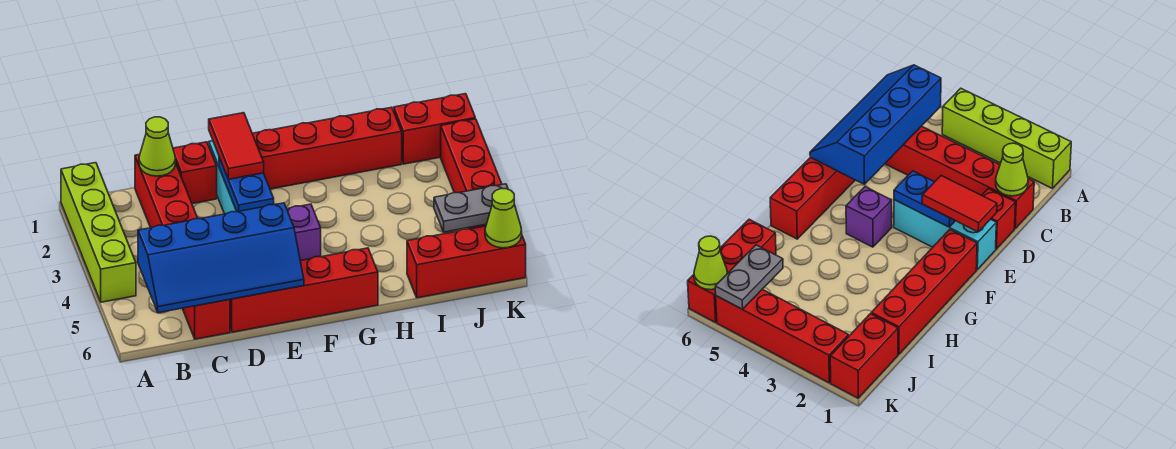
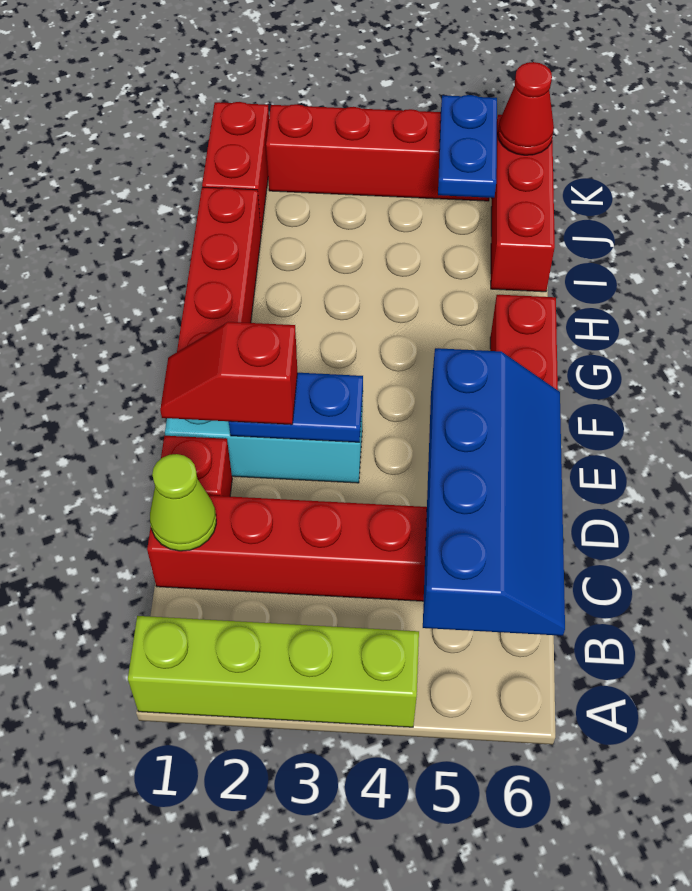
red 1x2 tile [209,113,264,179] -> red 1x2 slope [160,322,297,425]
purple 1x1 brick [287,204,321,261] -> none
grey 1x2 plate [434,184,508,232] -> blue 1x2 plate [438,95,497,198]
lime 1x1 cone [485,189,522,248] -> red 1x1 cone [498,62,554,155]

